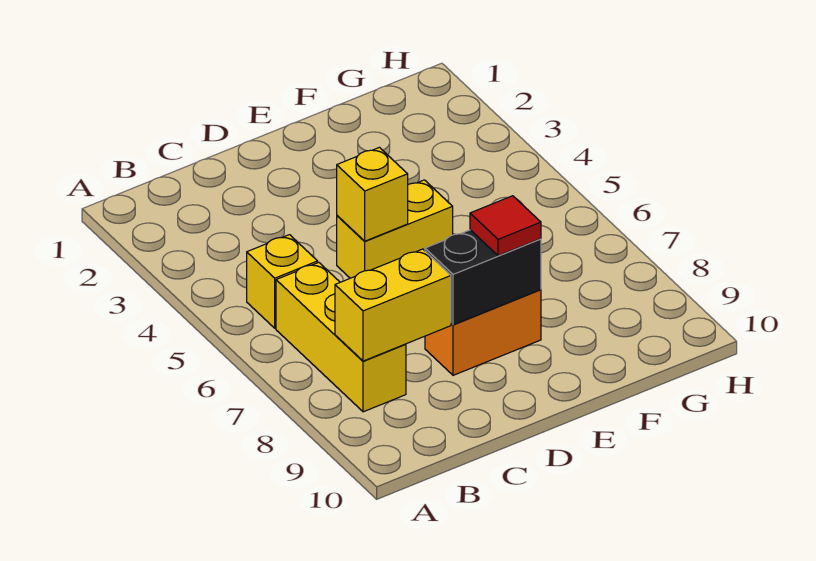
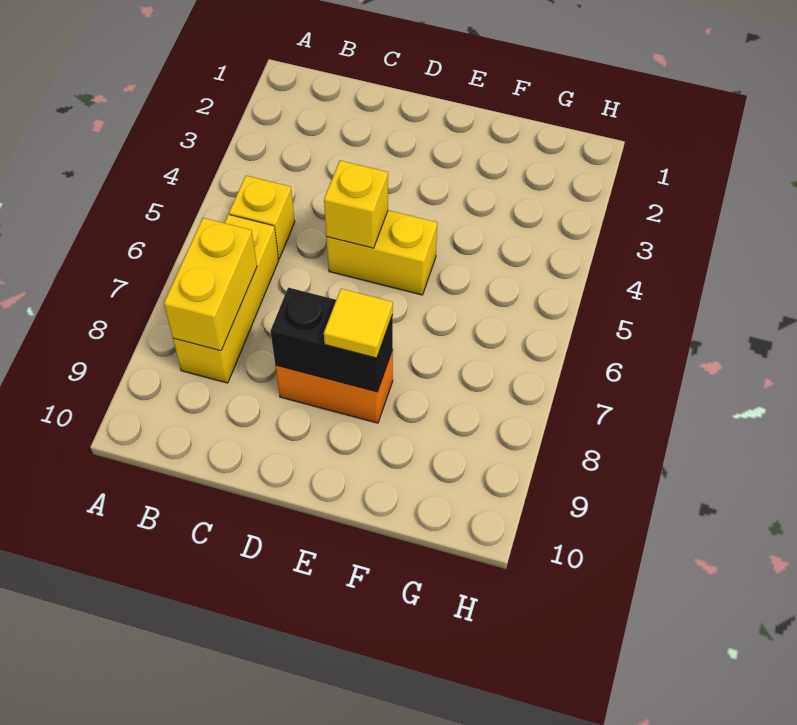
yellow 1x2 brick [335,249,451,361] -> yellow 1x2 brick turned to [164,218,257,351]
red 1x1 tile [470,196,541,256] -> yellow 1x1 tile [324,289,393,358]

